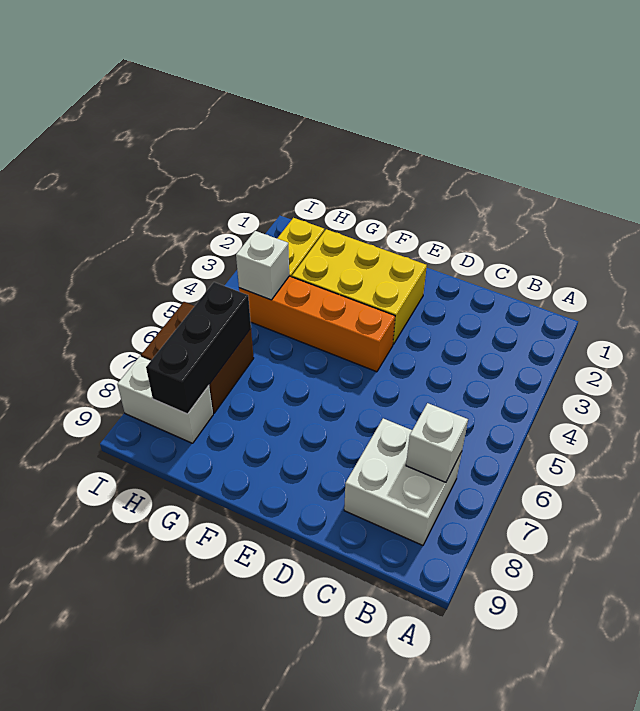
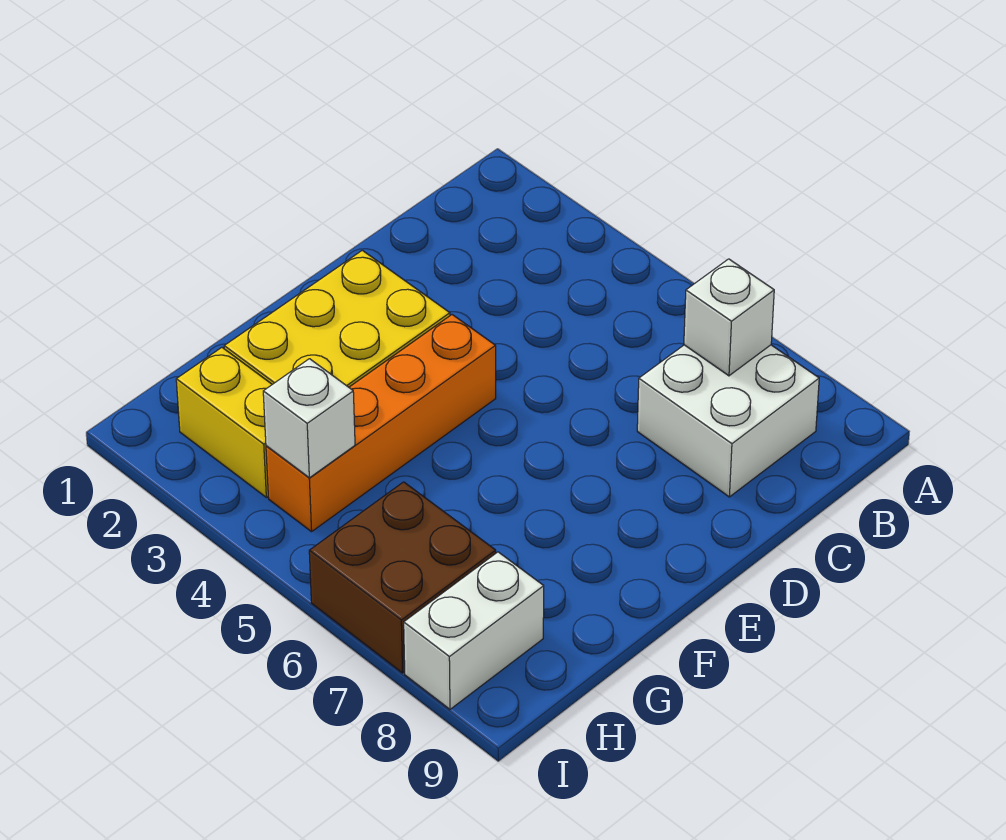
black 1x3 brick [146,282,251,414] -> none

